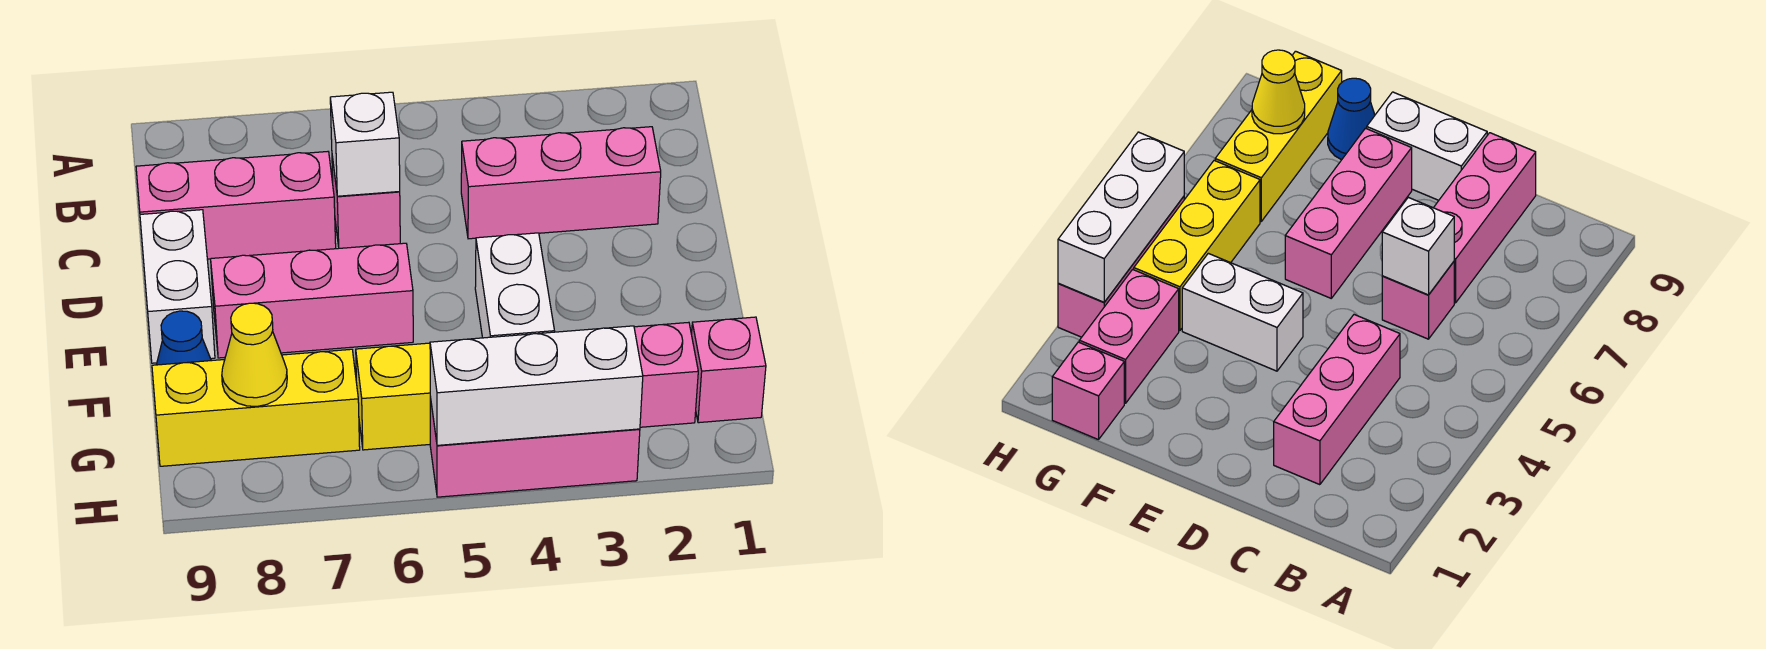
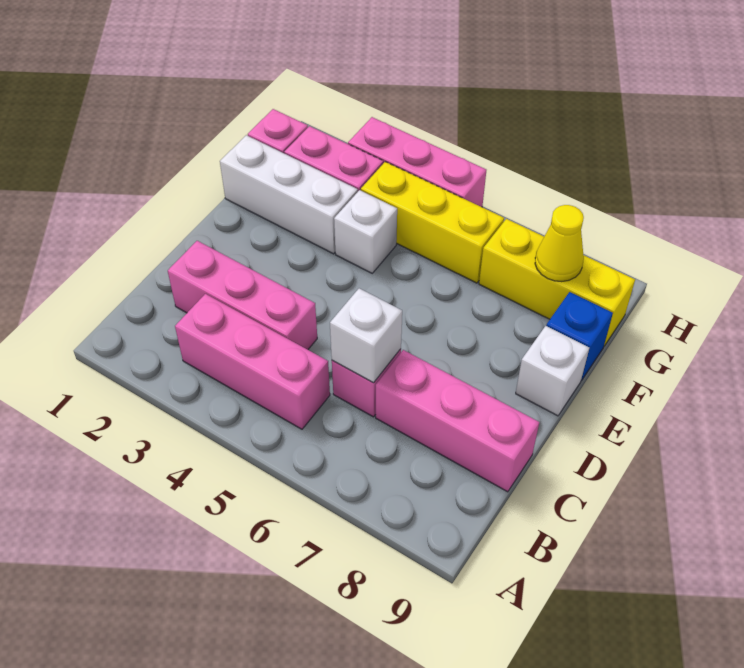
white 1x2 brick [140,210,215,363] -> white 1x1 brick [516,326,589,416]
white 1x2 brick [475,233,555,338] -> white 1x1 brick [334,190,397,273]
pink 1x3 brick [211,243,413,358] -> pink 1x3 brick moved to [175,294,330,429]
blue 1x1 cone [156,311,211,365] -> blue 1x1 brick [546,292,613,380]
white 1x3 brick [430,326,643,445] -> white 1x3 brick moved to [220,135,358,254]

